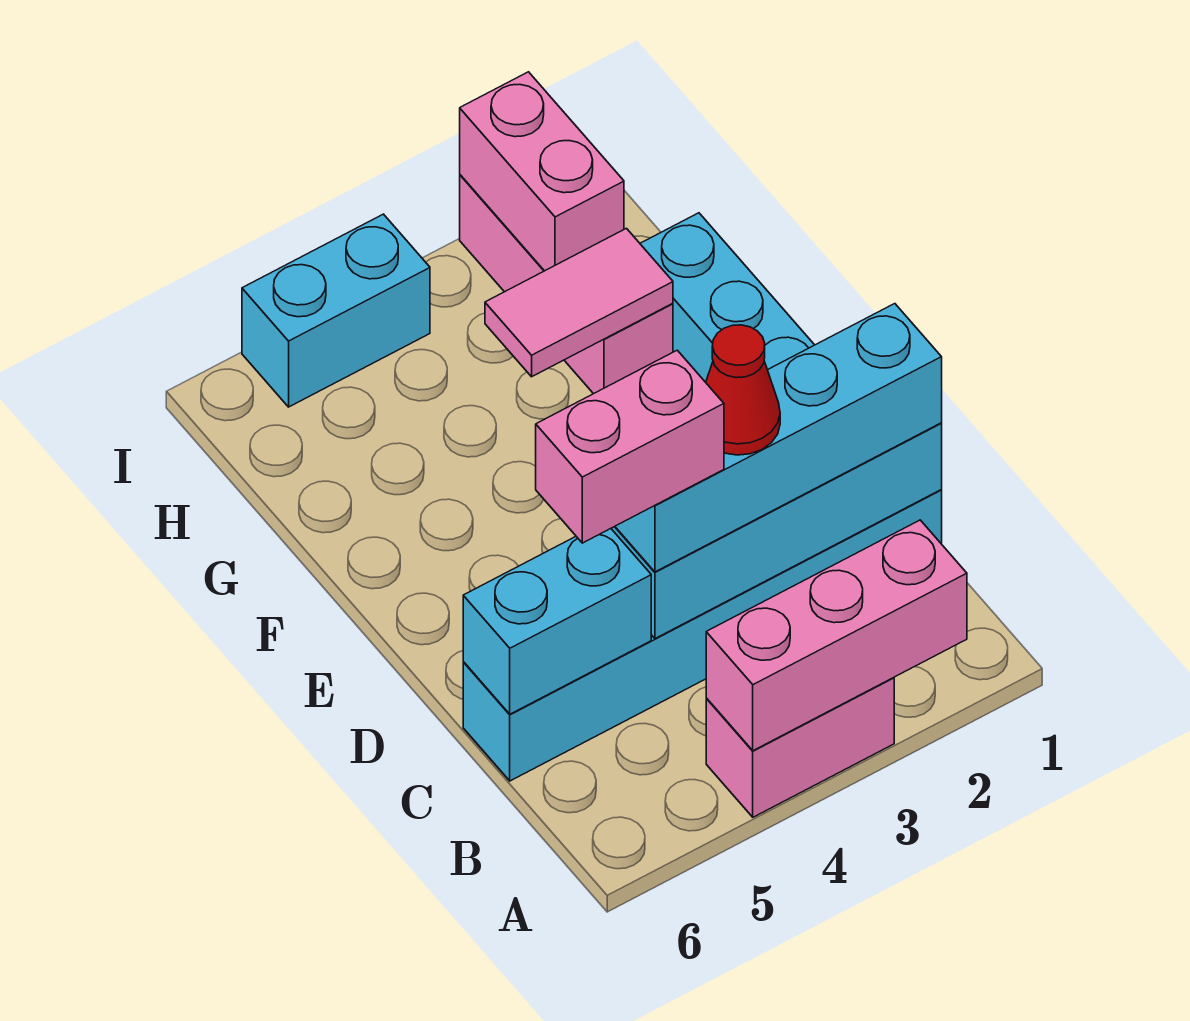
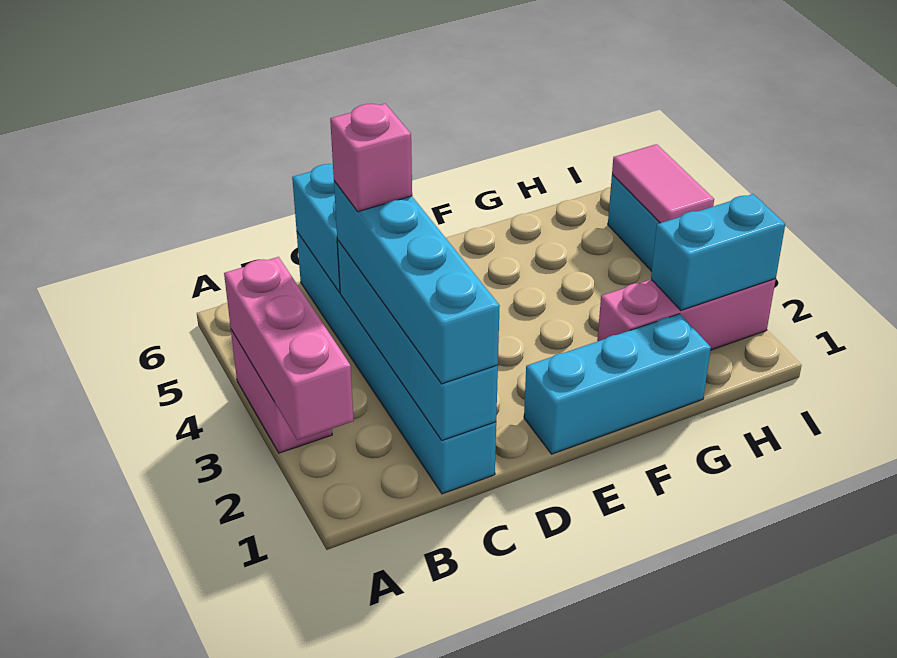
red 1x1 cone [706,325,780,455] -> none
pink 1x2 brick [536,350,724,543] -> pink 1x1 brick [330,104,412,212]
pink 1x2 tile [485,228,673,377] -> pink 1x2 tile moved to [612,144,714,223]
pink 1x2 brick [460,72,624,271] -> cyan 1x2 brick [651,194,785,310]

